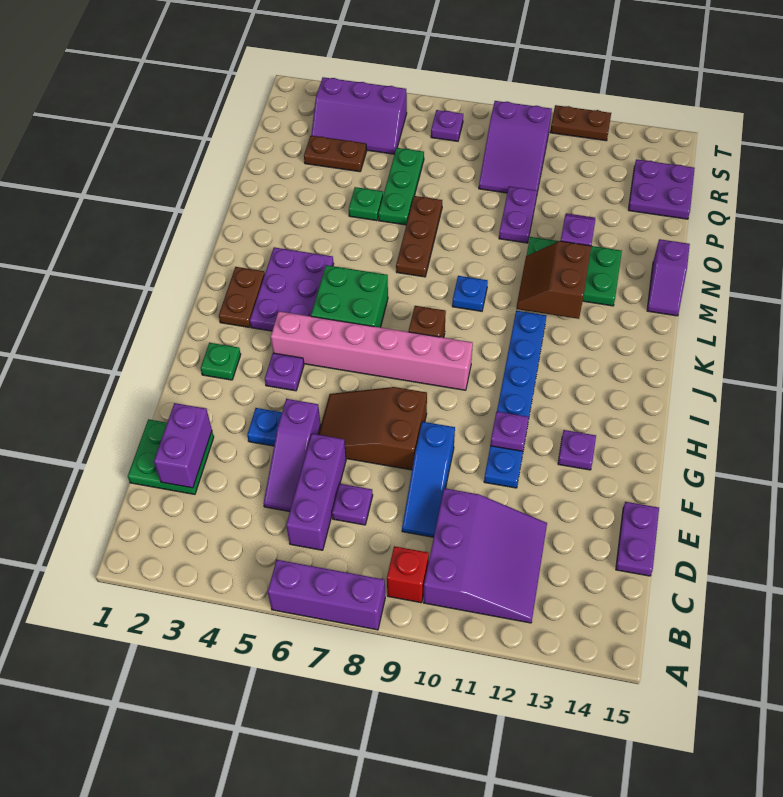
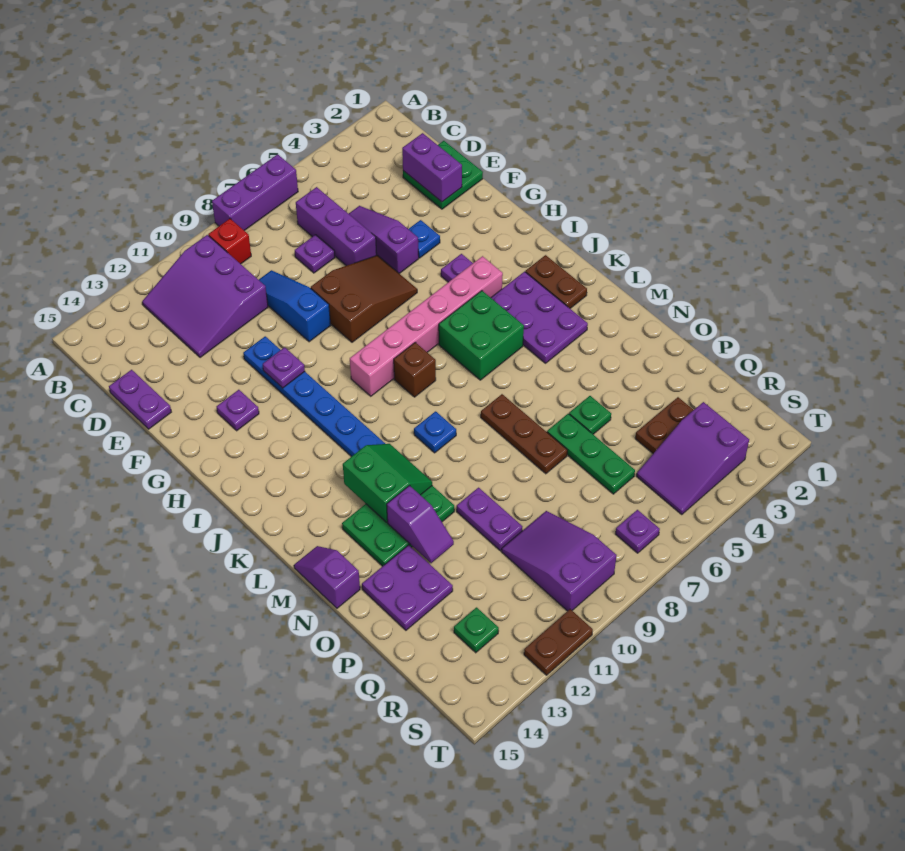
green 1x1 plate [201,343,241,380] -> green 1x1 plate moved to [454,607,499,653]
brown 2x2 slope [516,241,591,319] -> green 2x2 slope [343,444,432,522]
purple 2x2 plate [628,159,695,219] -> purple 2x2 plate moved to [362,545,453,630]
purple 2x3 slope [311,77,407,154] -> purple 2x3 slope turned to [636,402,749,515]

